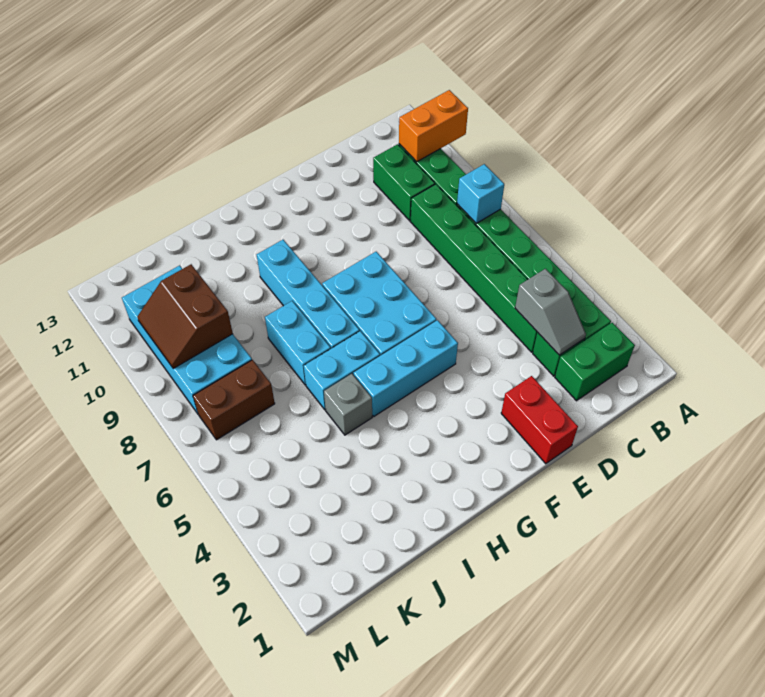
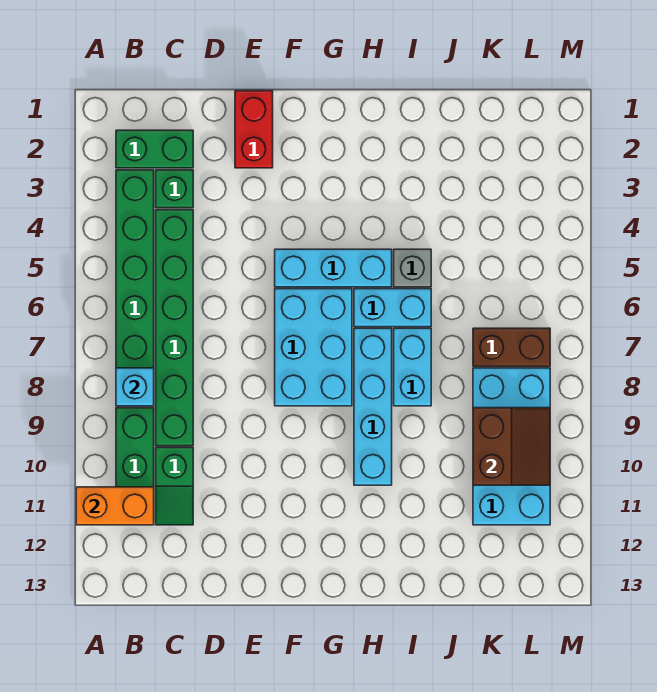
grey 1x2 slope [515,269,586,355] -> none
green 1x2 brick [373,144,435,221] -> green 1x2 slope [156,447,193,525]

